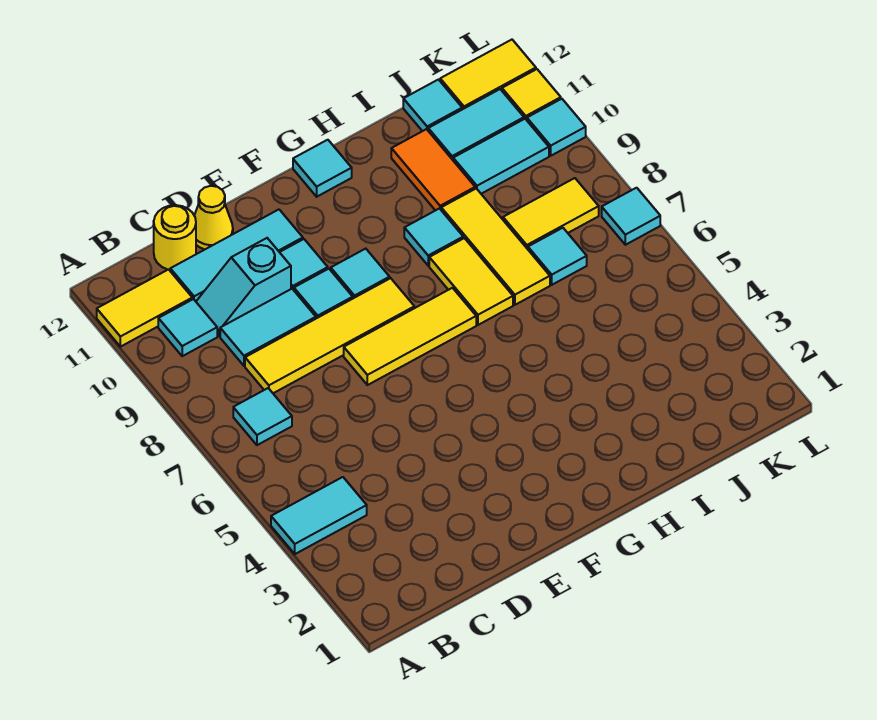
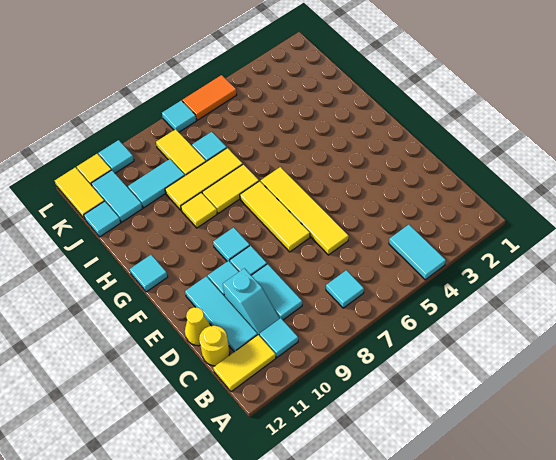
yellow 1x2 tile [97,270,192,347] -> yellow 1x2 tile turned to [213,335,276,392]
yellow 1x4 tile [245,278,414,393] -> yellow 1x4 tile moved to [261,167,349,255]
cyan 1x1 tile [404,209,463,266] -> yellow 1x1 tile [181,193,217,228]
orange 1x2 tile [391,129,475,211] -> orange 1x2 tile moved to [182,75,237,120]
cyan 1x2 tile [453,119,549,194] -> cyan 1x2 tile turned to [128,159,185,208]

